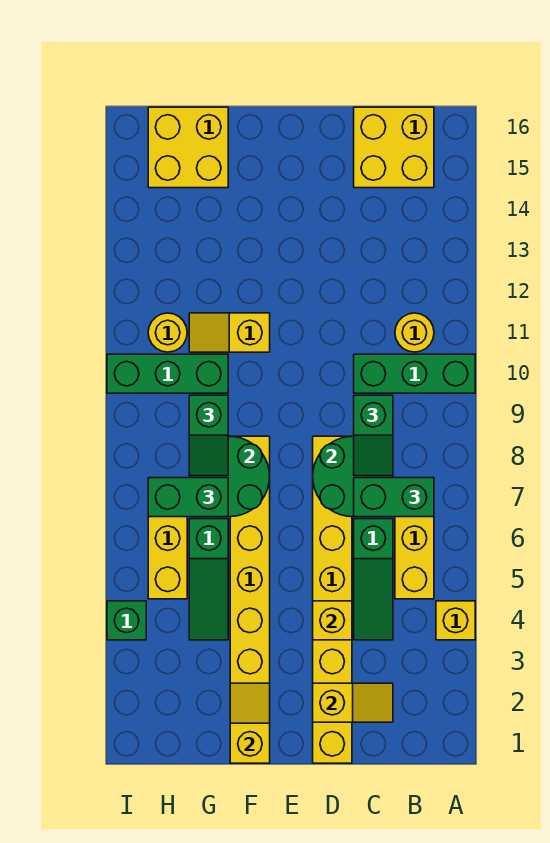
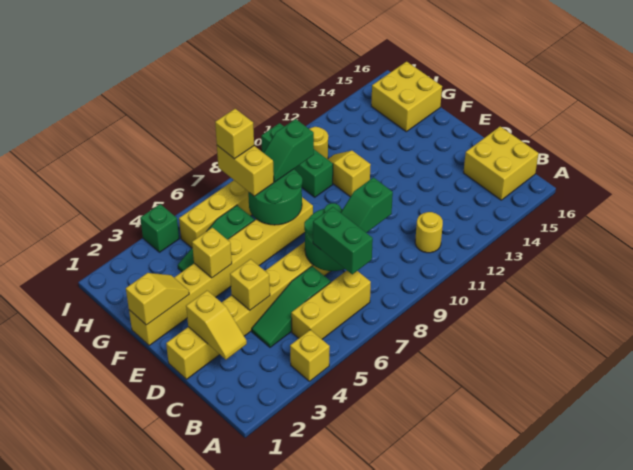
green 1x3 brick [354,354,475,393] -> none
none -> yellow 1x1 brick [192,228,232,278]
green 1x2 brick [148,478,228,517] -> yellow 1x2 brick [217,146,274,196]
none -> yellow 1x1 brick [215,109,254,159]

